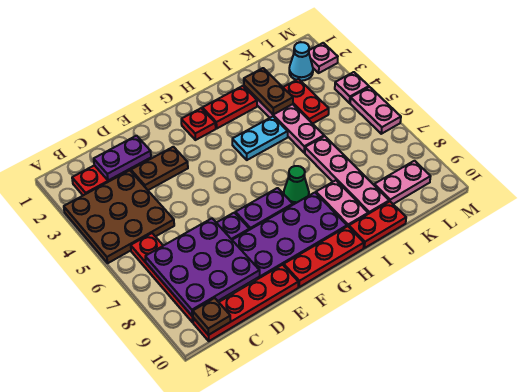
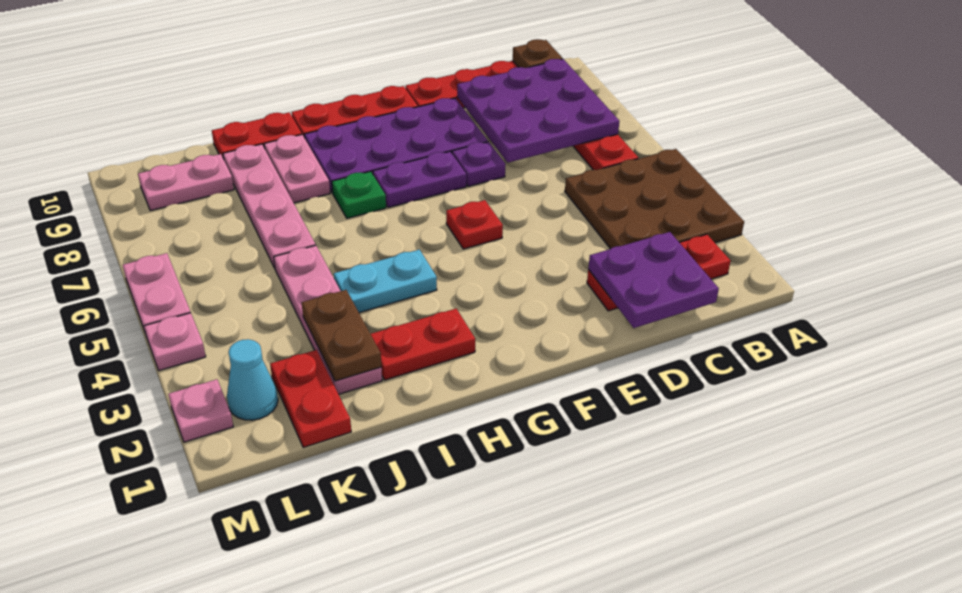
purple 1x2 plate [94,136,151,180] -> purple 2x2 plate [588,232,719,328]
brown 1x2 plate [131,147,188,190] -> none
red 1x1 plate [181,108,216,140] -> red 1x1 plate moved to [446,200,503,249]
green 1x1 cone [284,166,309,205] -> green 1x1 plate [332,171,386,218]
red 1x2 plate [283,79,329,124] -> red 1x2 plate moved to [270,350,351,448]

